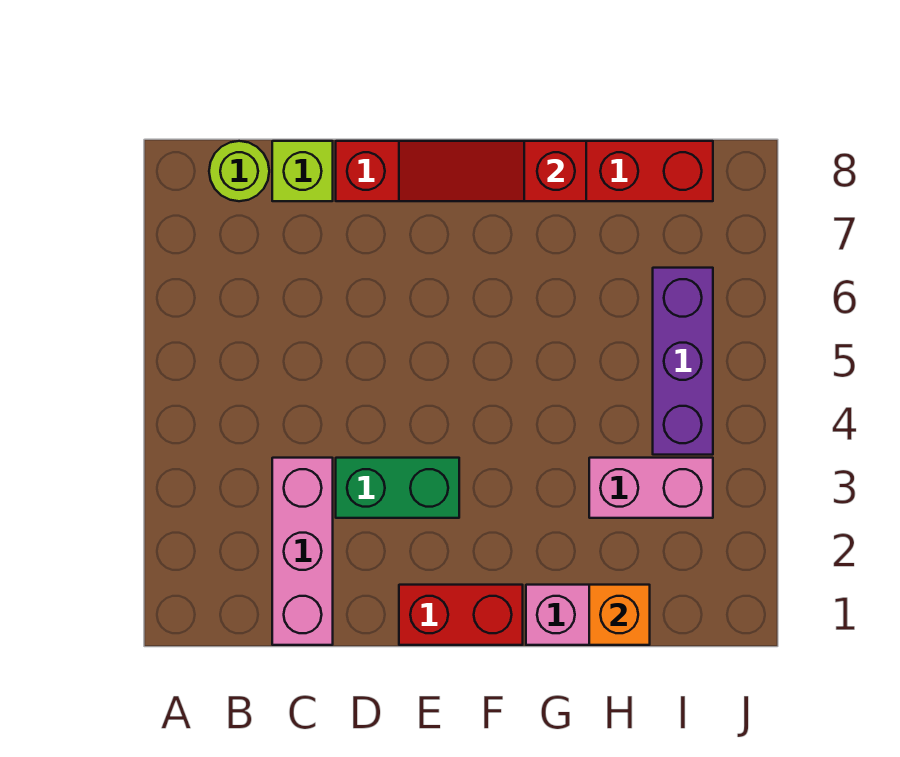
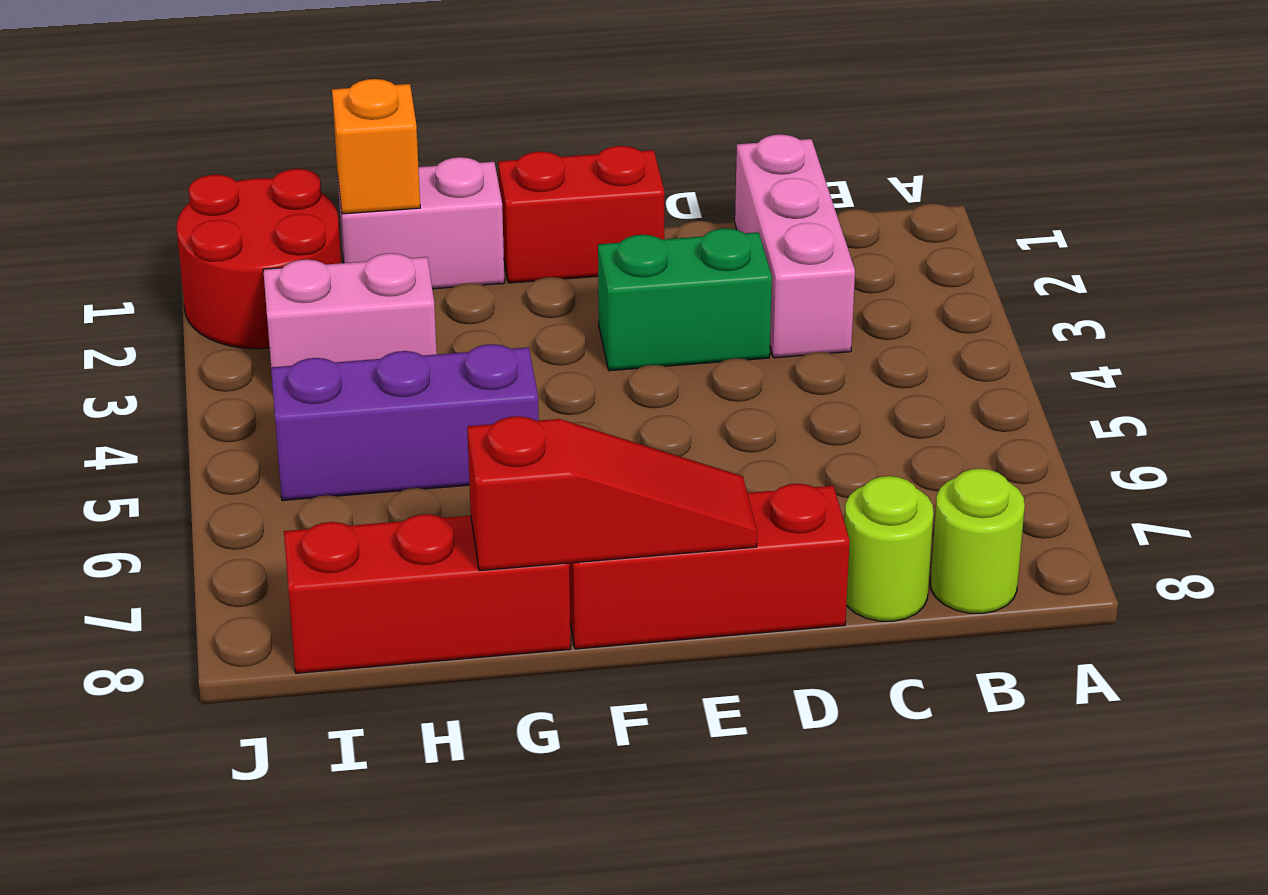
lime 1x1 brick [272,141,333,201] -> lime 1x1 round brick [845,476,934,621]
none -> red 2x2 round brick [177,169,341,349]
purple 1x3 brick [653,268,713,455] -> purple 1x3 brick turned to [271,344,539,501]

